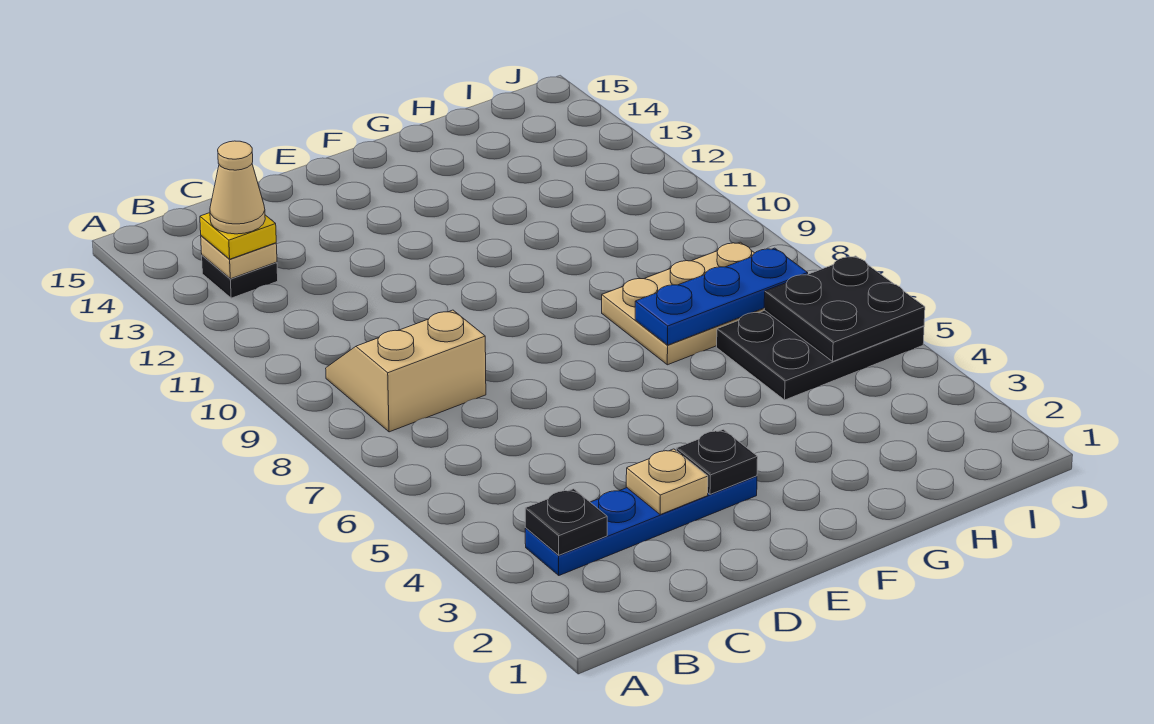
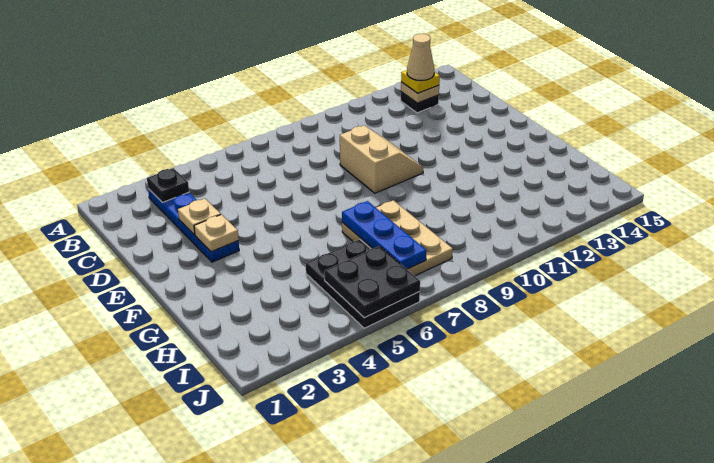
tan 2x2 slope [326,310,486,432] -> tan 2x2 slope moved to [340,125,423,193]
black 1x1 plate [676,429,758,494] -> tan 1x1 plate [194,215,239,252]

